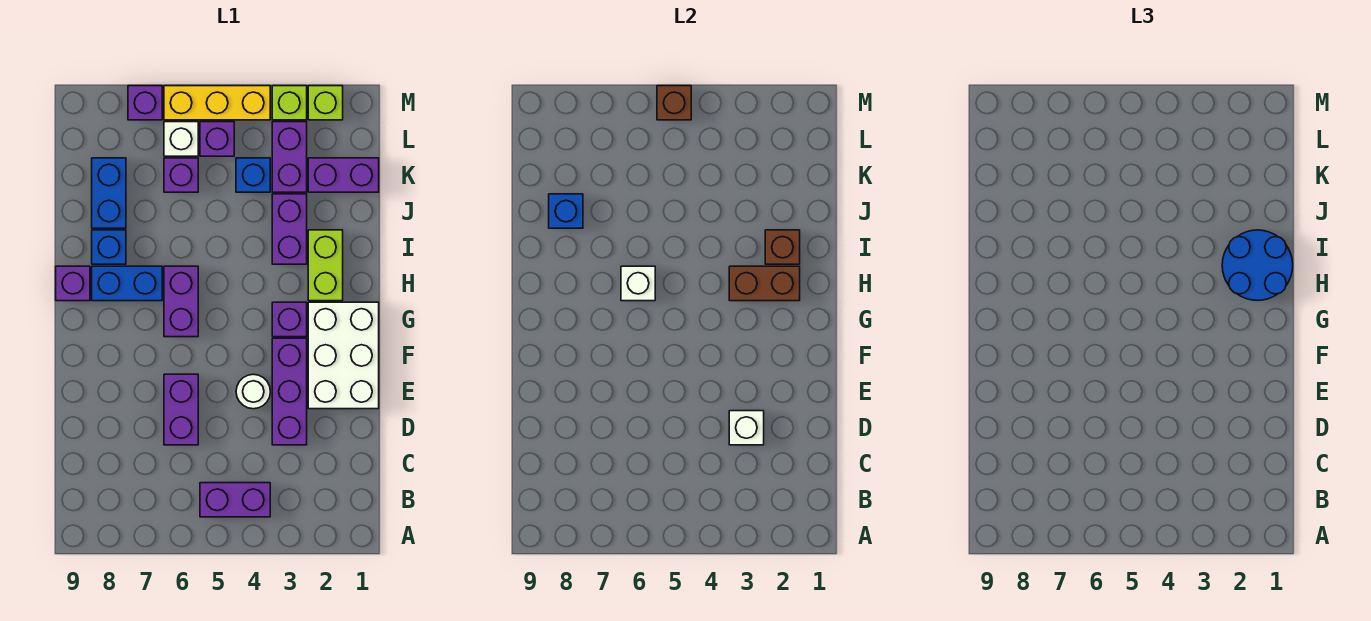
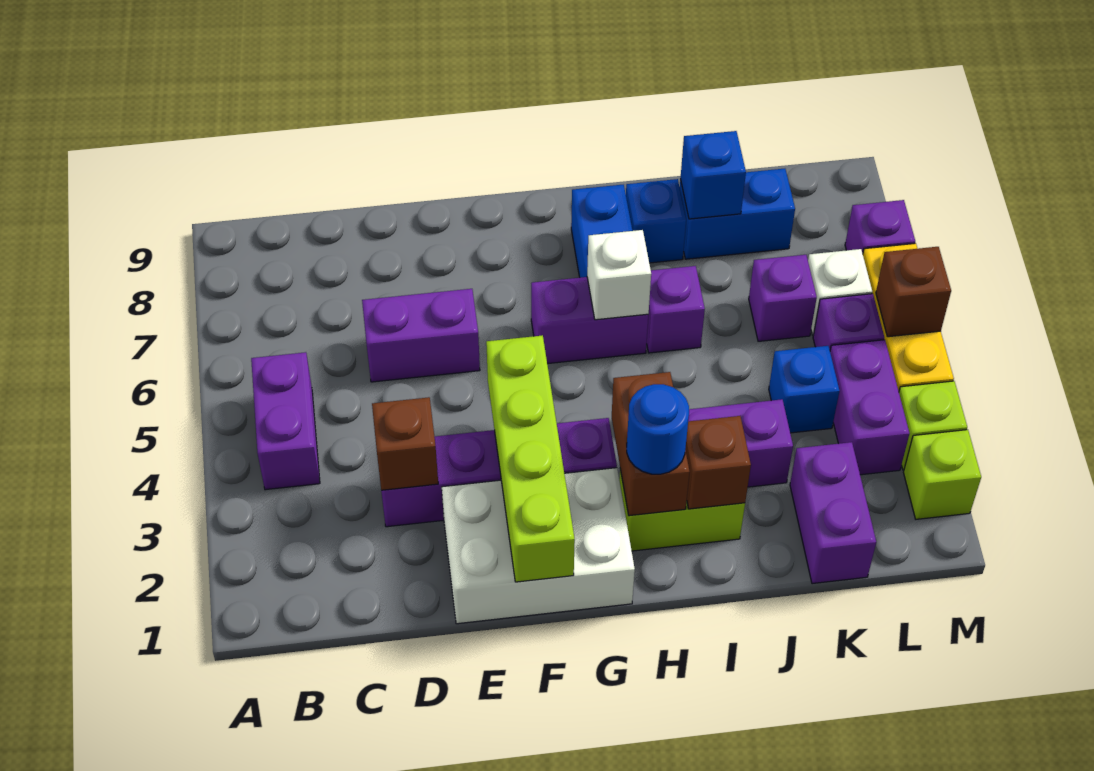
white 1x1 brick [729,411,764,445] -> brown 1x1 brick [372,397,438,490]
white 1x1 round brick [236,374,270,409] -> none
none -> lime 1x4 brick [486,335,575,582]
blue 2x2 round brick [1222,230,1293,300] -> blue 1x1 round brick [627,384,689,474]
purple 1x1 brick [56,266,90,301] -> purple 1x1 brick moved to [647,266,705,353]
purple 1x2 brick [272,122,307,192] -> purple 1x2 brick turned to [830,340,910,475]

